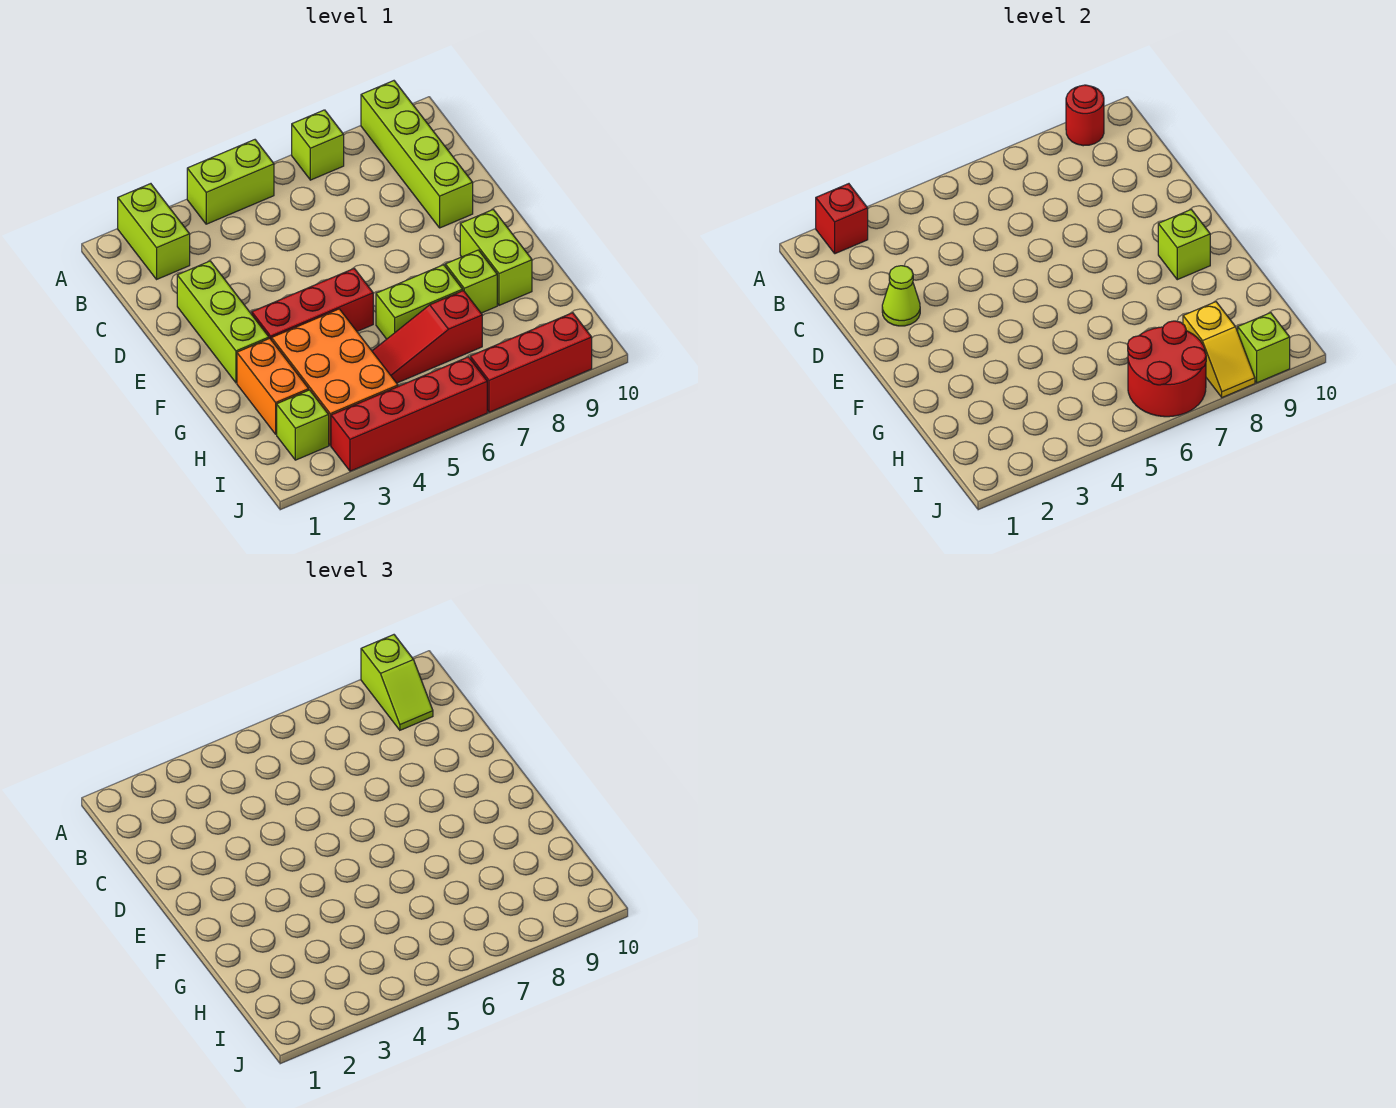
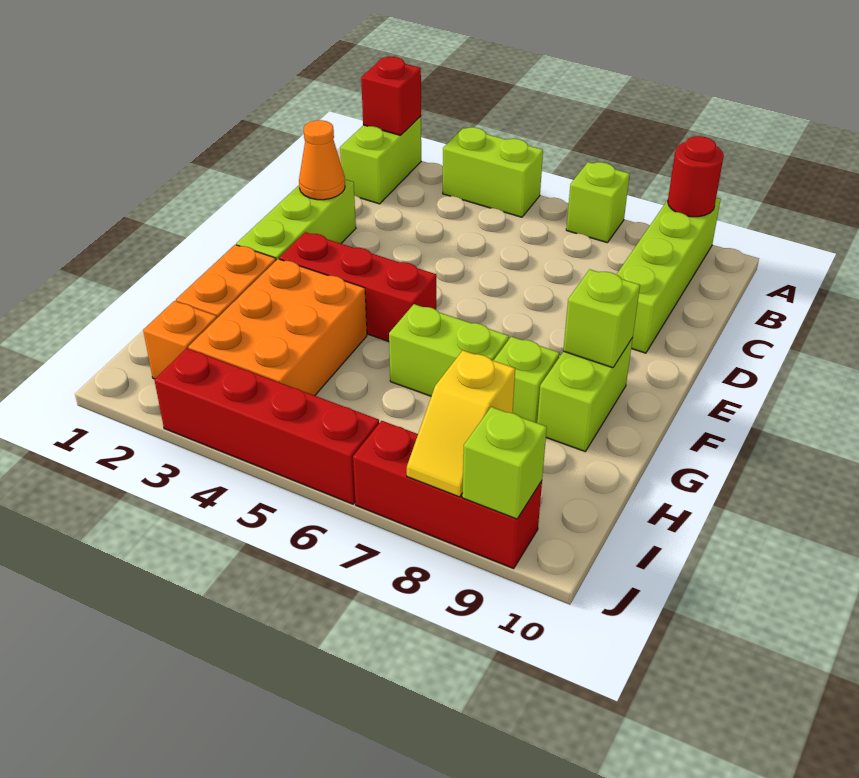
lime 1x2 slope [361,635,433,730] -> none
lime 1x1 cone [882,266,920,326] -> orange 1x1 cone [299,120,345,200]
red 1x3 slope [372,291,482,383] -> none
lime 1x1 brick [277,390,329,460] -> orange 1x1 brick [143,301,217,379]
red 2x2 round brick [1128,321,1206,417] -> none

